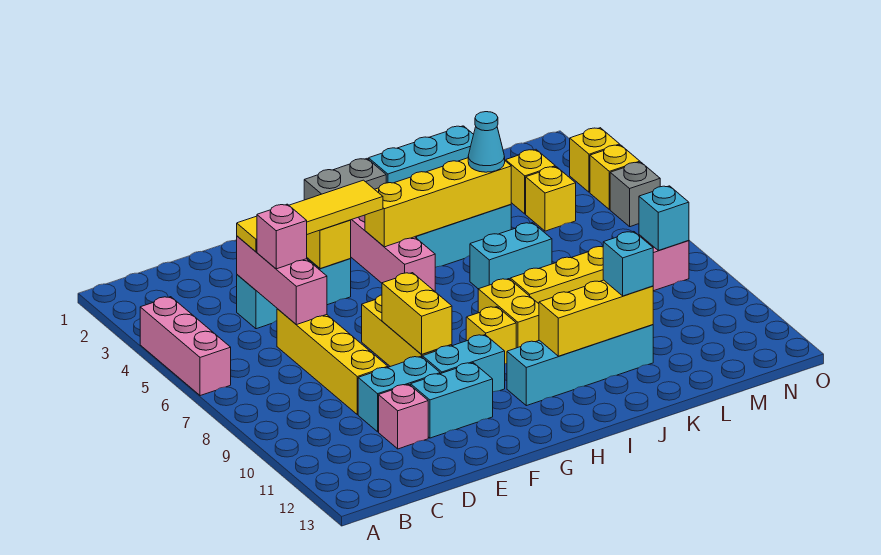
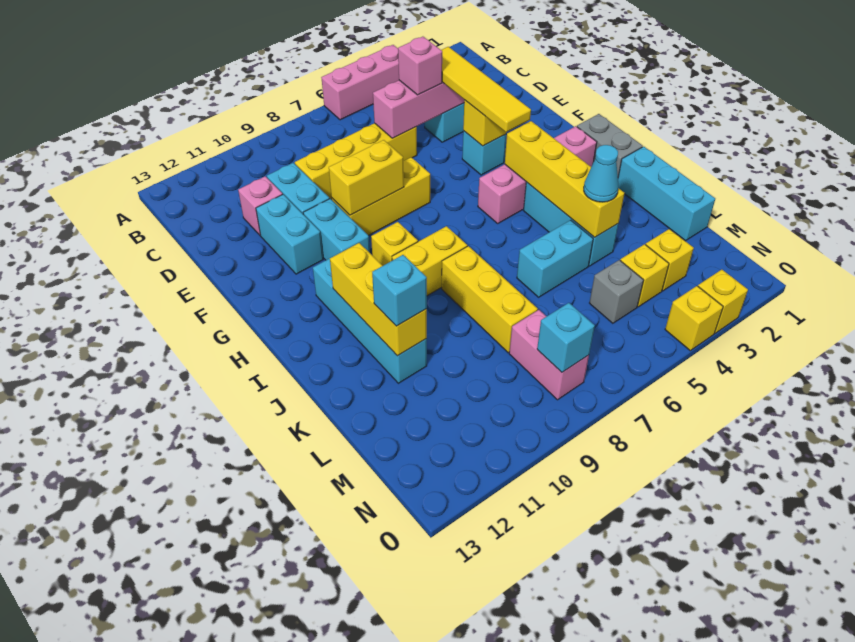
cyan 1x2 brick [470,223,552,289] -> cyan 1x2 brick turned to [517,220,593,297]
grey 1x1 brick [610,162,660,227] -> grey 1x1 brick moved to [590,260,644,323]

